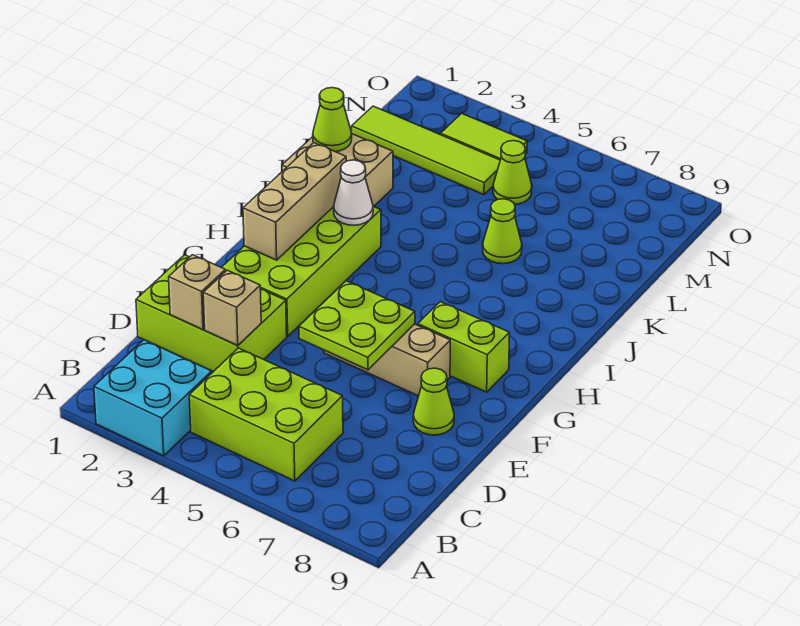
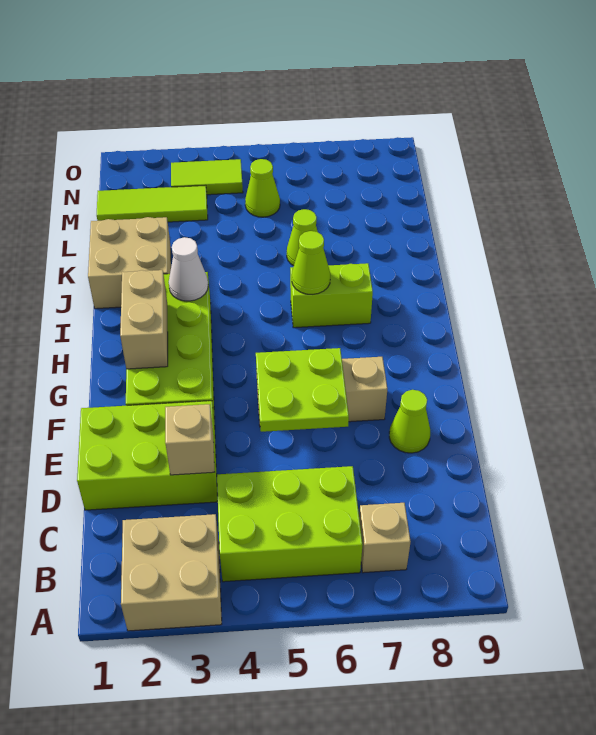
cyan 2x2 brick [94,340,212,456] -> tan 2x2 brick [121,514,222,631]
tan 1x1 brick [169,255,226,329] -> tan 1x1 brick moved to [359,503,411,573]
tan 1x3 brick [243,143,346,260] -> tan 1x2 brick [120,270,168,369]
lime 1x2 brick [418,302,510,392] -> lime 1x2 brick moved to [290,263,373,328]
lime 1x1 cone [313,88,352,152] -> lime 1x1 cone moved to [292,231,330,294]
lime 1x4 tile [352,106,500,195] -> lime 1x3 tile [97,185,208,222]

